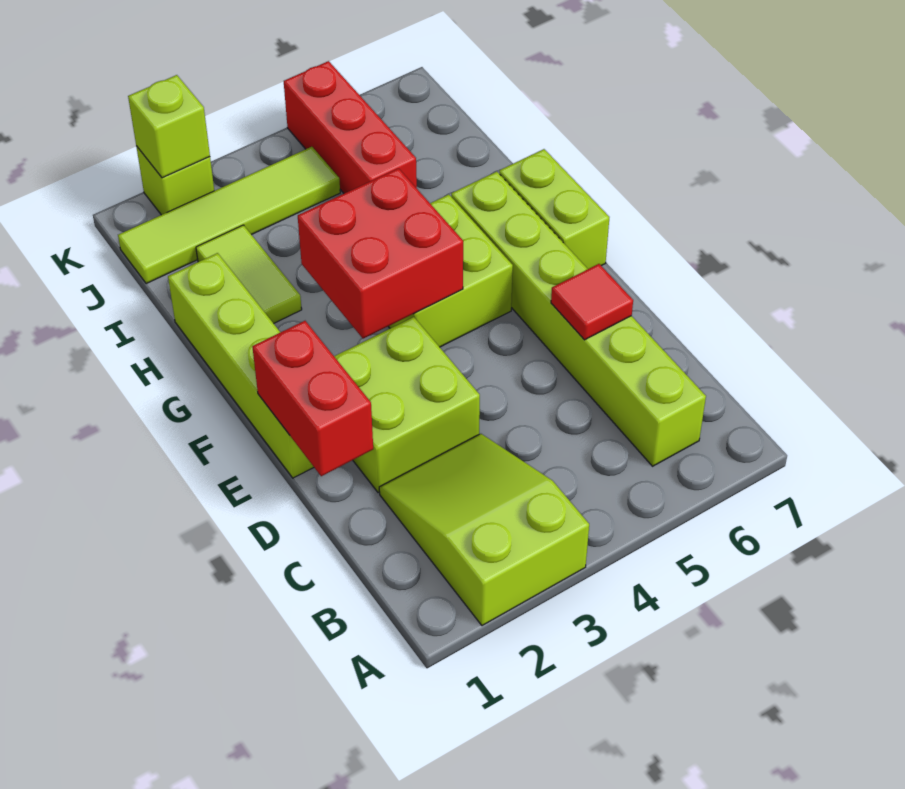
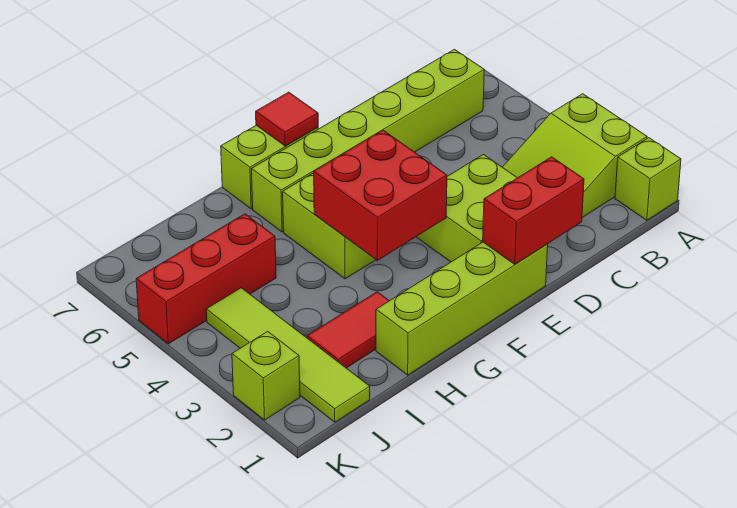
red 1x1 tile [551,264,633,340] -> red 1x1 tile moved to [256,92,318,146]
lime 1x2 tile [196,225,302,324] -> red 1x2 tile [307,292,389,368]
lime 1x1 brick [128,75,210,178] -> lime 1x1 brick moved to [615,138,681,220]

